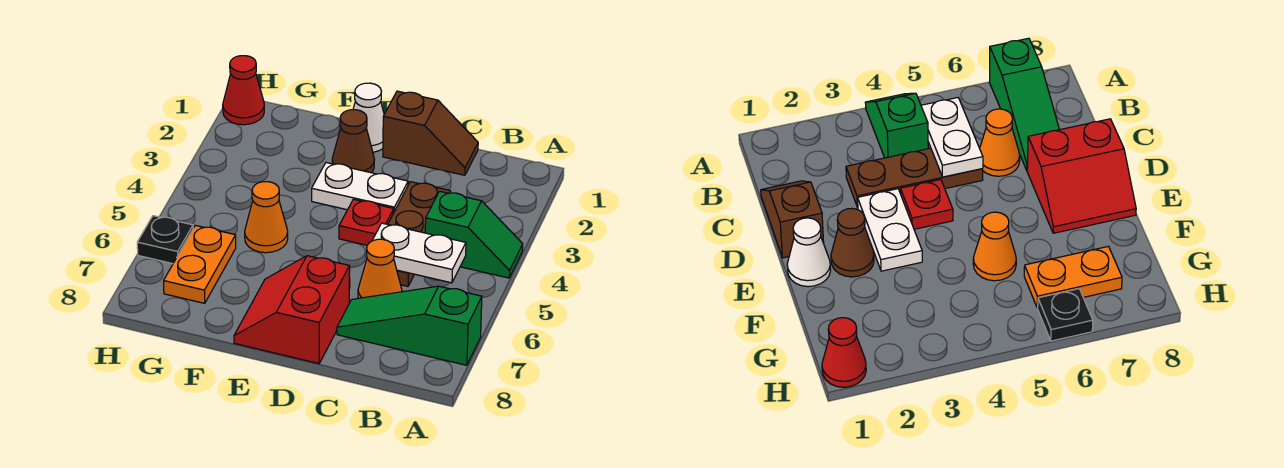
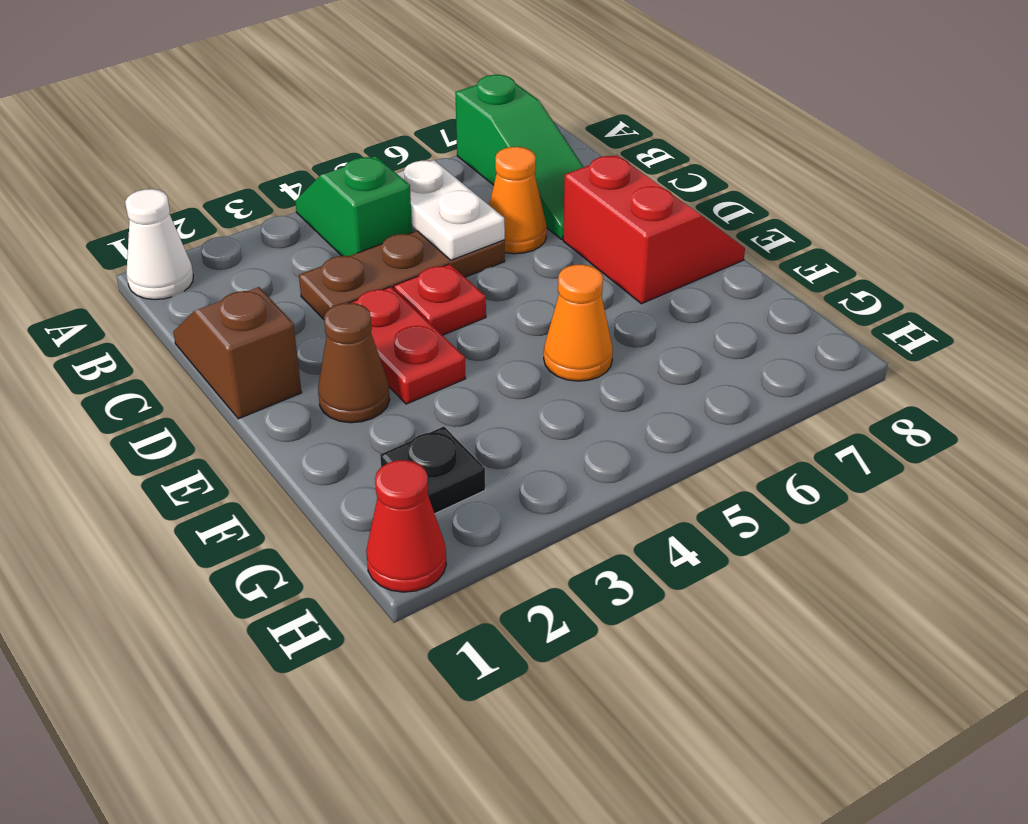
white 1x2 plate [312,163,408,211] -> red 1x2 plate [350,287,466,404]
red 2x2 slope [234,256,350,364] -> red 2x2 slope turned to [563,155,745,304]
white 1x1 cone [353,83,384,152] -> white 1x1 cone moved to [125,189,193,300]
orange 1x2 plate [164,225,236,303] -> none
black 1x1 plate [137,216,193,264] -> black 1x1 plate moved to [380,426,485,514]

